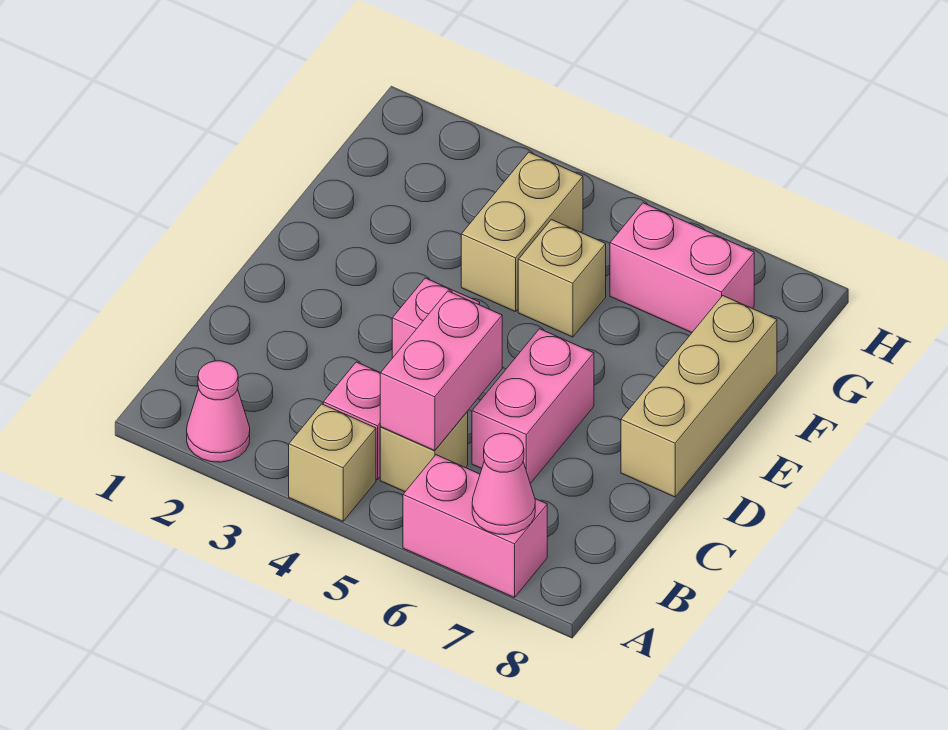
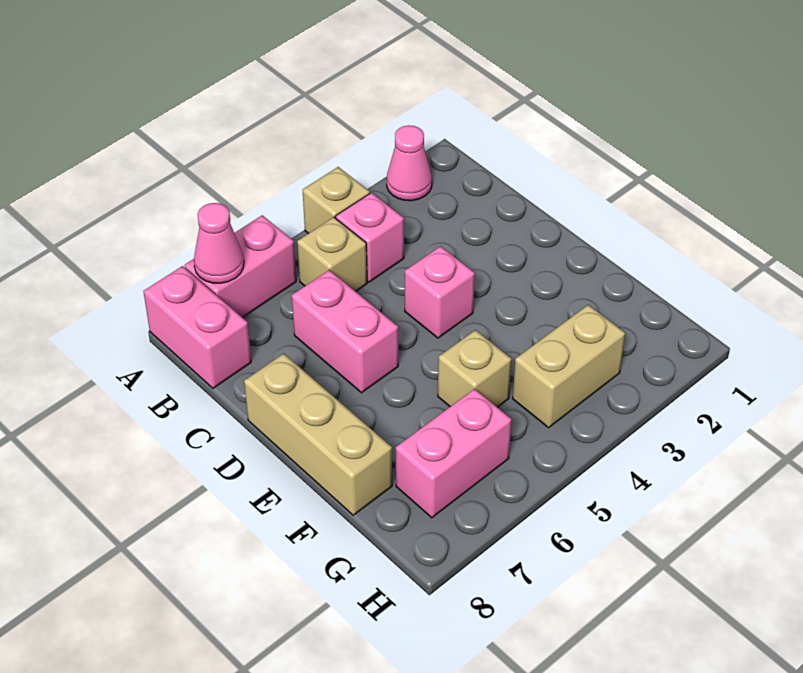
pink 1x2 brick [380,291,502,451] -> pink 1x2 brick moved to [143,266,251,388]
tan 1x2 brick [461,152,583,312] -> tan 1x2 brick turned to [513,305,625,428]

